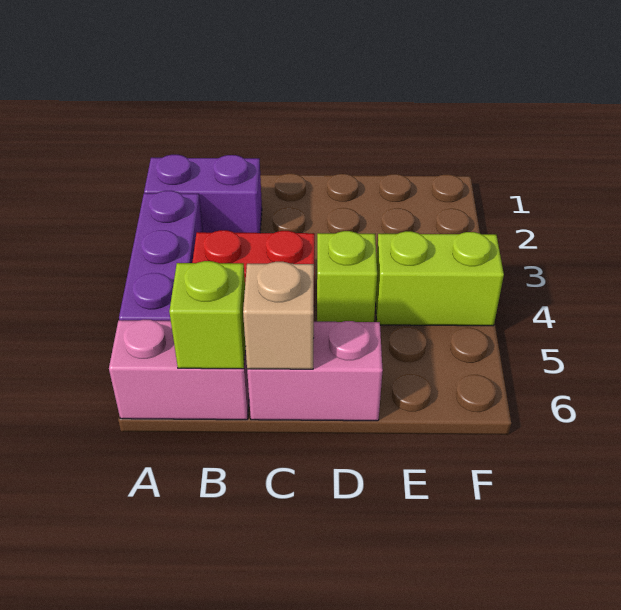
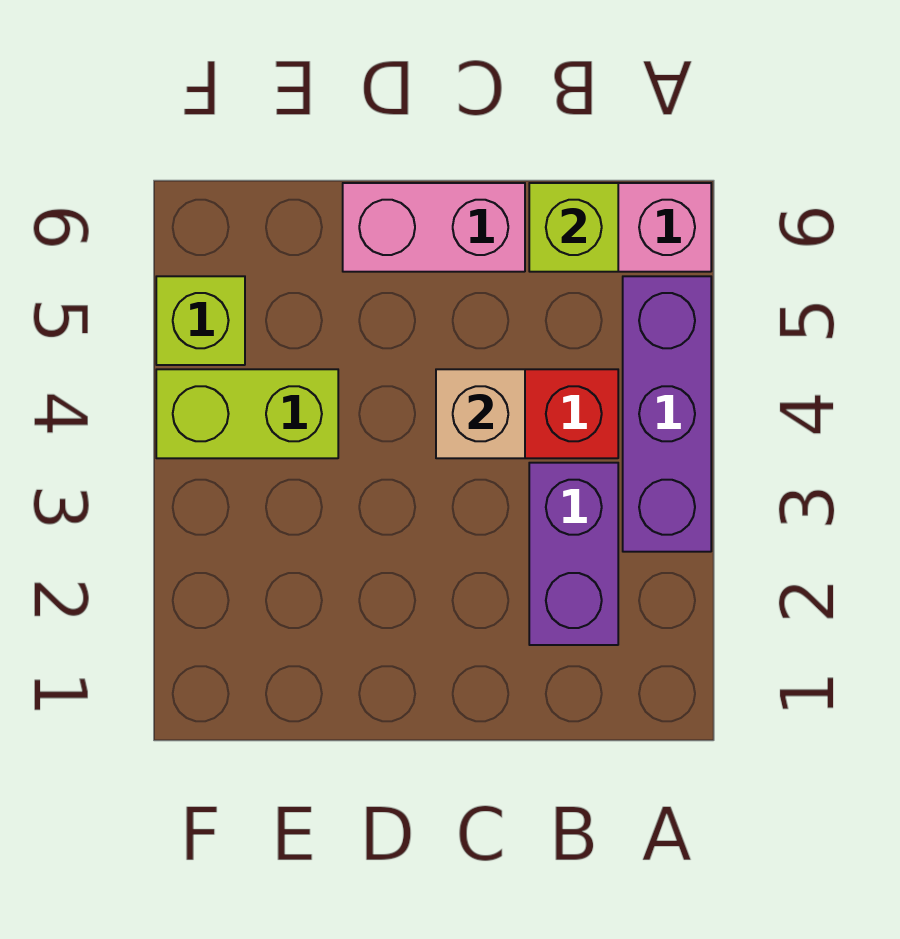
purple 1x2 brick [144,155,262,233] -> purple 1x2 brick turned to [529,463,618,645]
tan 1x1 brick [243,262,314,369] -> tan 1x1 brick moved to [436,369,525,458]
lime 1x1 brick [317,231,377,322] -> lime 1x1 brick moved to [156,276,245,365]

